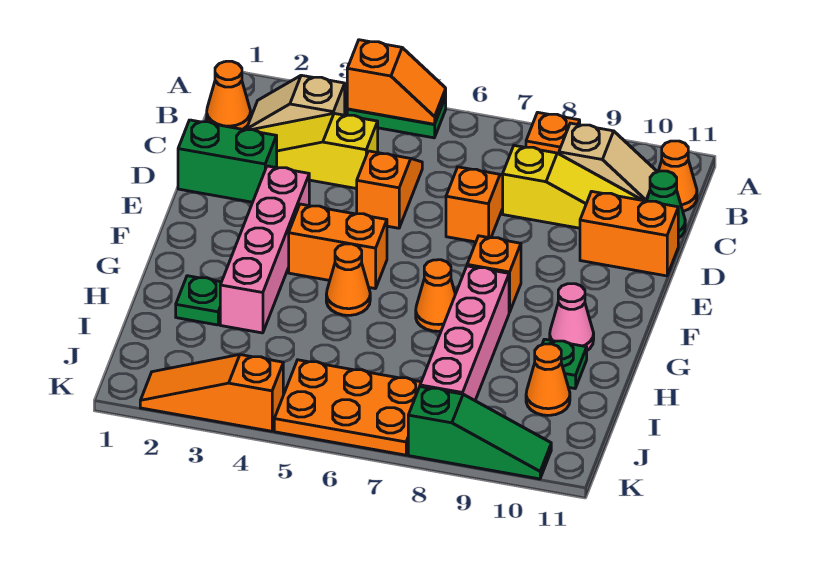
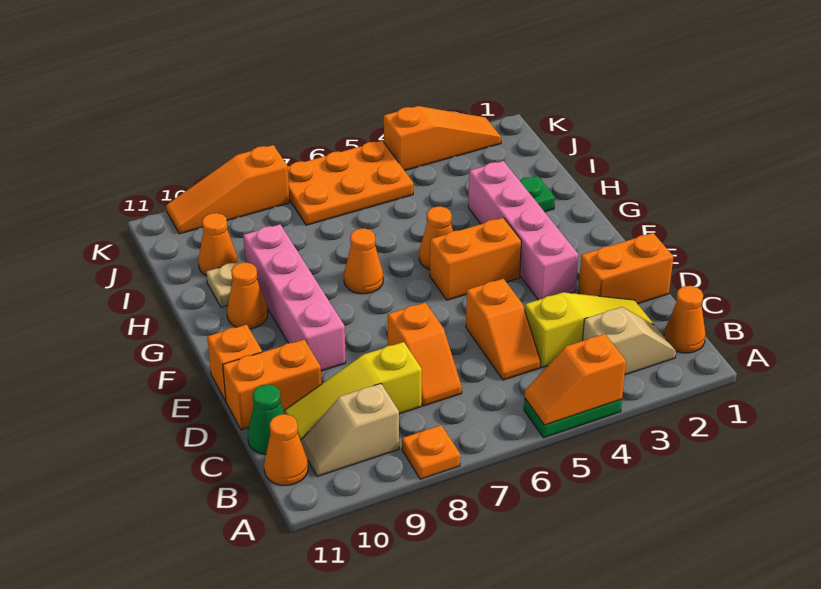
green 1x2 brick [178,120,277,202] -> orange 1x2 brick [578,233,673,304]
orange 1x1 brick [467,236,521,312] -> orange 1x1 brick moved to [207,325,262,401]
pink 1x4 brick [420,266,509,400] -> pink 1x4 brick moved to [243,224,346,371]
pink 1x1 cone [550,284,594,350] -> orange 1x1 cone [227,263,268,329]
green 1x1 plate [542,339,587,388] -> tan 1x1 plate [206,261,244,307]
green 1x3 slope [408,387,551,479] -> orange 1x3 slope [166,145,290,234]

